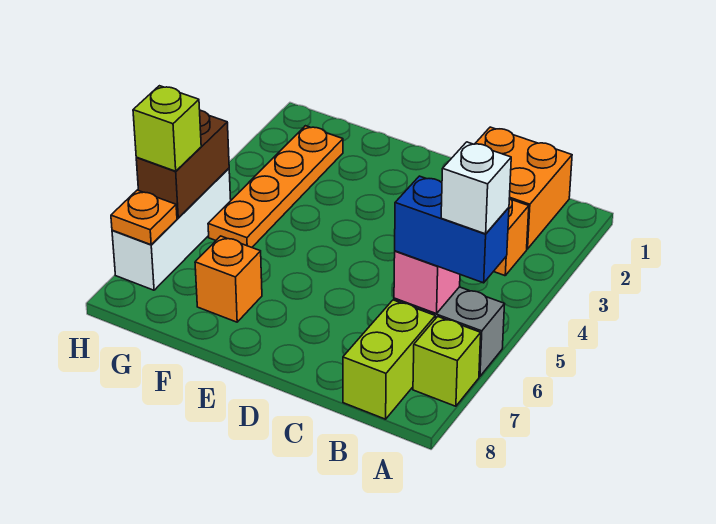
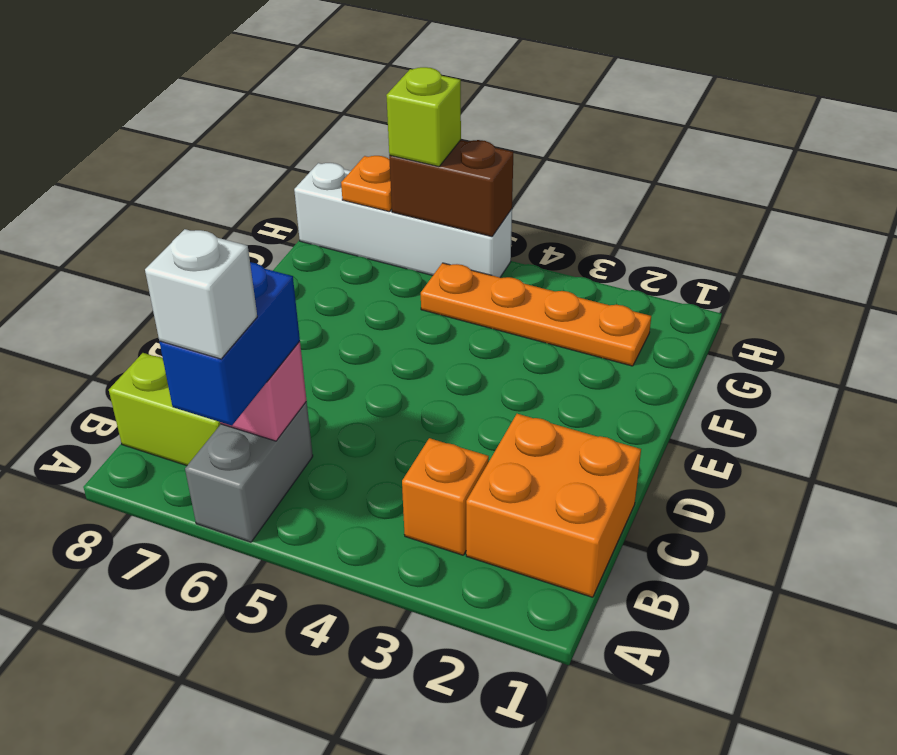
lime 1x1 brick [413,317,481,406] -> none
orange 1x1 brick [195,236,262,322] -> none
white 1x3 brick [112,168,231,290] -> white 1x4 brick [294,163,512,277]

